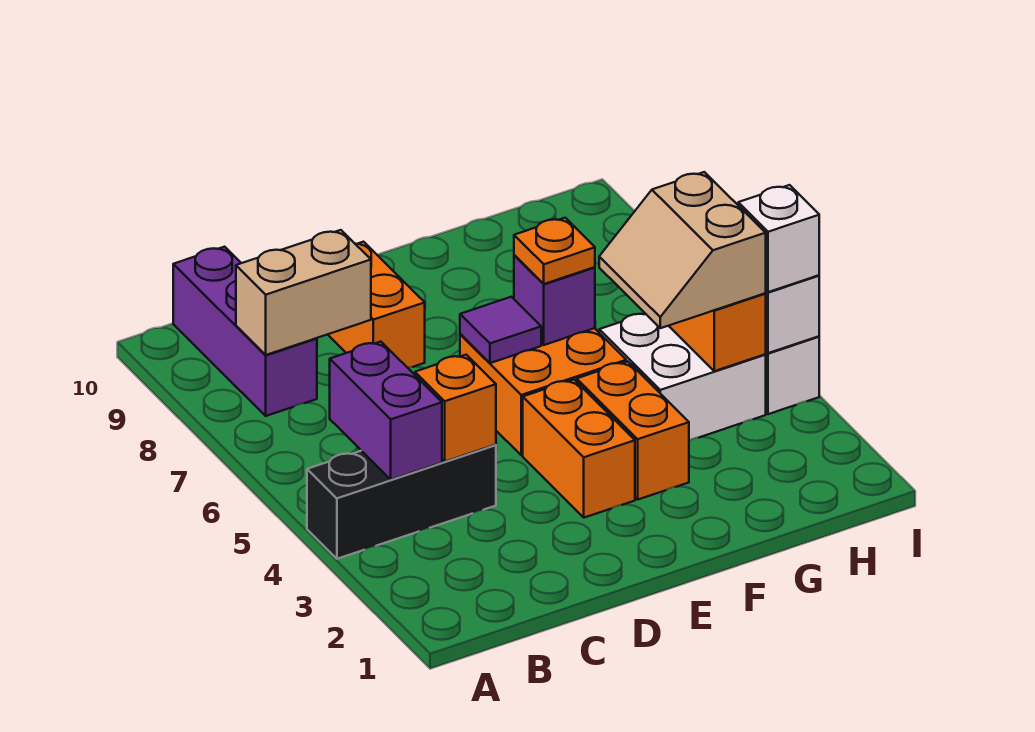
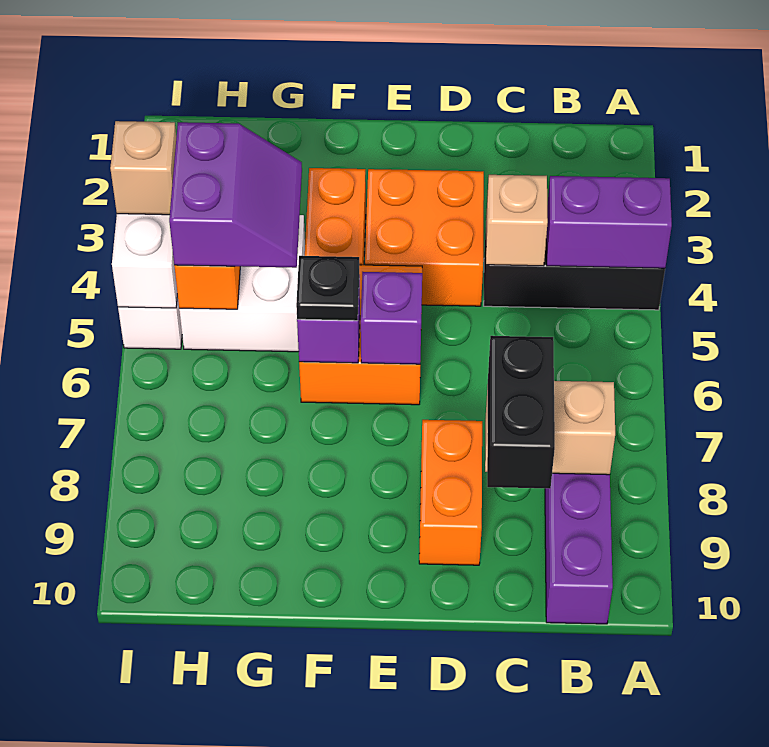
purple 1x2 brick [330,342,442,480] -> purple 1x2 brick turned to [546,176,672,268]
orange 1x1 brick [415,355,496,462] -> tan 1x1 brick [486,175,548,266]
none -> black 1x2 brick [487,336,555,489]
orange 1x2 brick [523,380,635,518] -> orange 2x2 brick [365,169,484,306]
purple 1x1 tile [460,297,541,363] -> purple 1x1 brick [361,272,422,364]
orange 1x1 plate [514,218,595,284] -> black 1x1 plate [296,256,359,321]
tan 2x2 slope [599,172,766,328] -> purple 2x2 slope [169,122,302,268]
white 1x1 brick [738,185,819,292] -> tan 1x1 brick [110,121,176,215]

